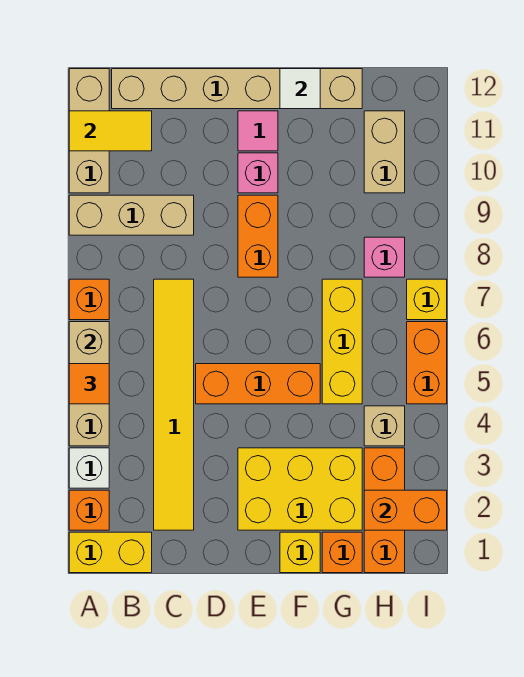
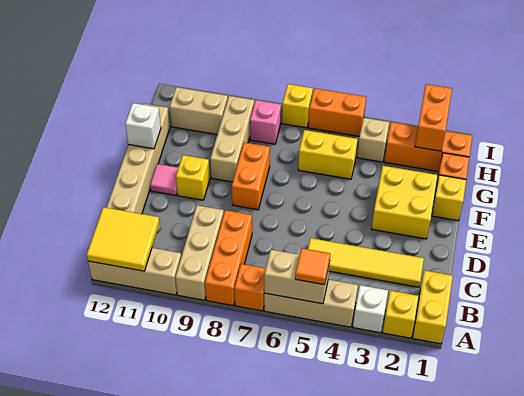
orange 1x1 brick [69,490,109,530] -> yellow 1x1 brick [383,291,419,338]
yellow 1x2 tile [69,111,152,151] -> yellow 2x2 tile [87,207,160,271]
yellow 1x6 tile [154,279,194,530] -> yellow 1x4 tile [308,238,424,287]
orange 1x3 brick [196,364,320,404] -> orange 1x3 brick moved to [205,210,252,306]
yellow 2x3 brick [238,448,362,530] -> yellow 2x2 brick [372,166,438,239]
orange 1x2 brick [238,195,278,277] -> orange 1x2 brick turned to [232,142,270,210]
pink 1x1 brick [238,153,278,193] -> yellow 1x1 brick [176,155,210,200]
none -> tan 1x3 brick [210,96,254,182]
white 1x1 tile [280,69,320,109] -> white 1x1 brick [125,103,161,149]
yellow 1x3 brick [322,279,362,404] -> yellow 1x2 brick [298,130,358,179]

